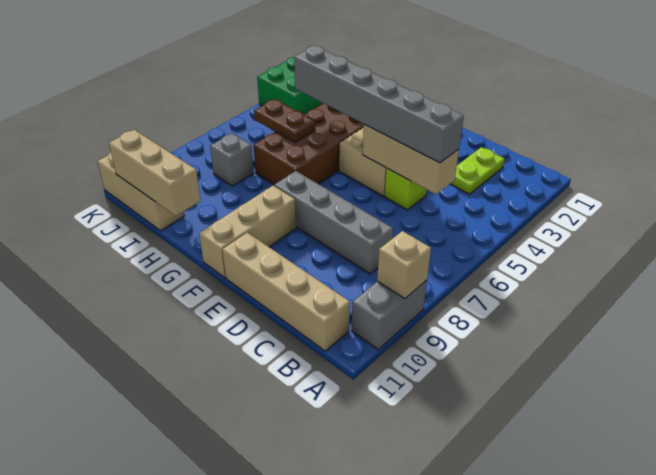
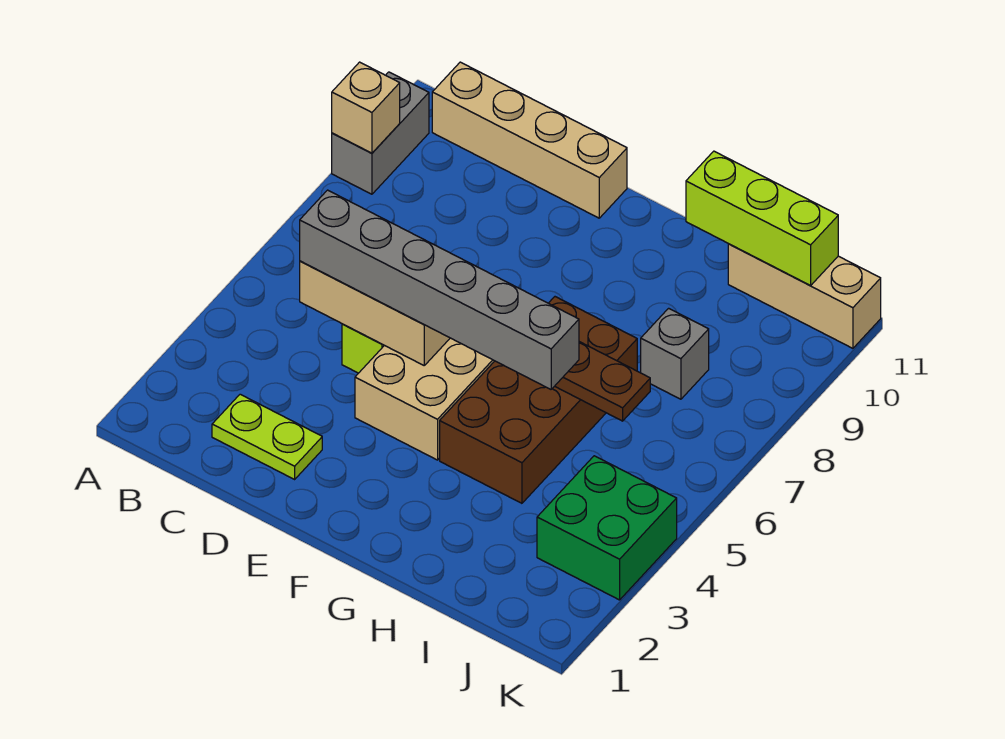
lime 1x2 plate [450,147,505,194] -> lime 1x2 plate turned to [212,394,322,479]
grey 1x4 brick [274,171,393,274] -> none
tan 1x3 brick [199,186,296,278] -> none
tan 1x3 brick [109,130,201,216] -> lime 1x3 brick [686,151,838,285]

